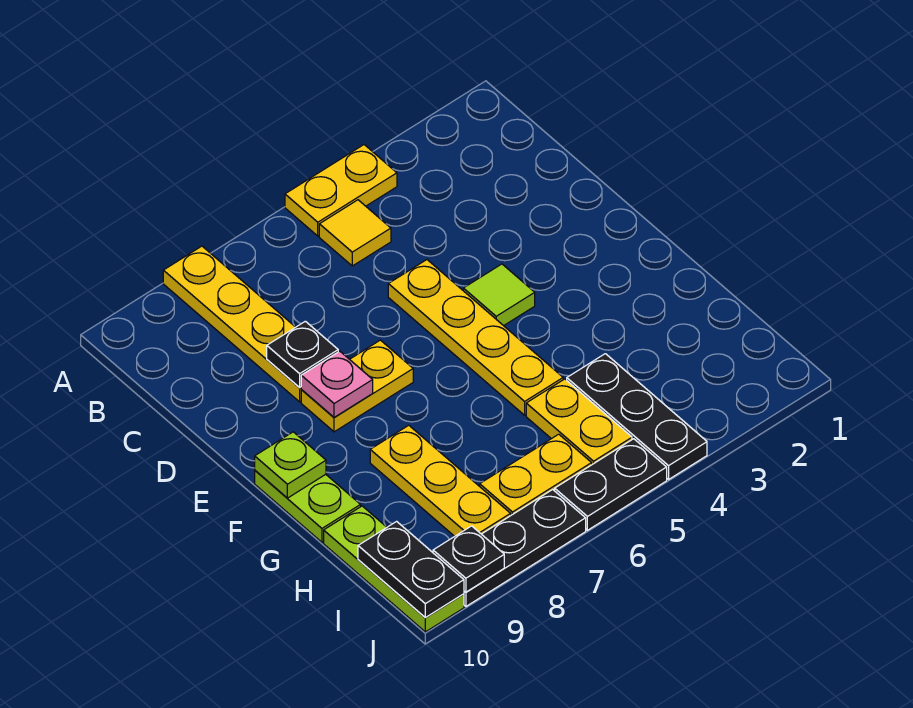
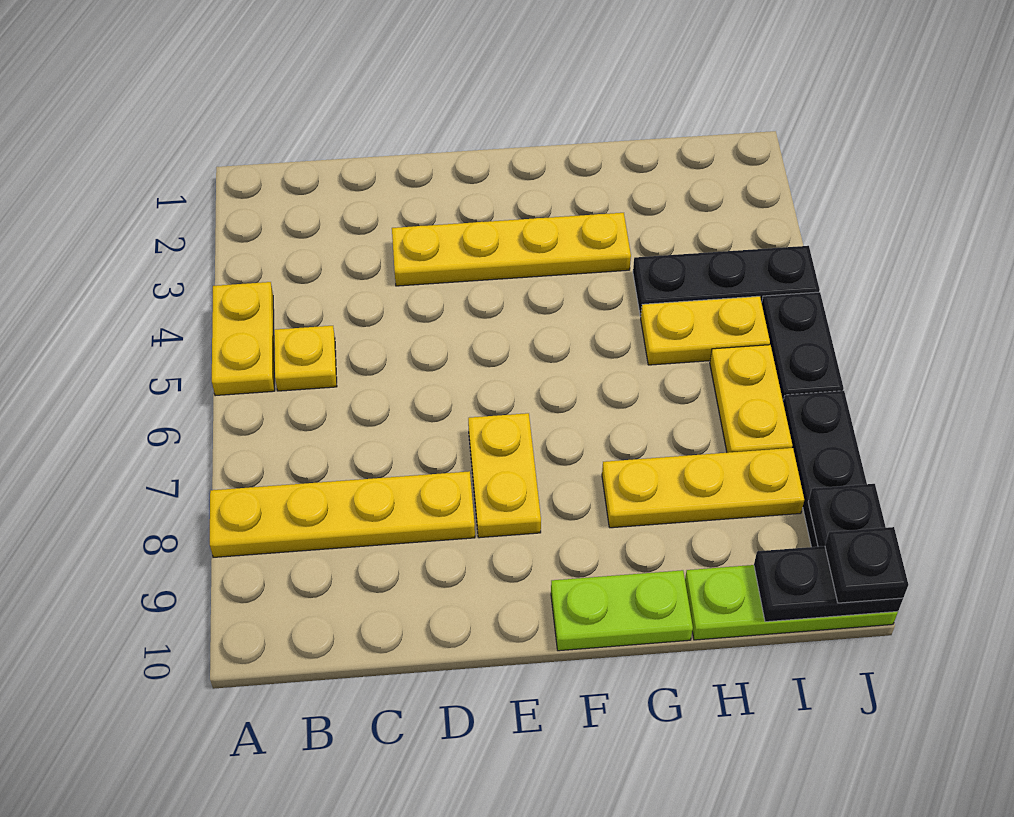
yellow 1x1 tile [319,200,391,266] -> yellow 1x1 plate [274,326,337,391]
yellow 1x4 plate [388,260,563,415] -> yellow 1x4 plate moved to [392,213,631,286]
black 1x1 plate [267,321,338,388] -> black 1x1 plate moved to [825,527,908,603]
lime 1x1 tile [463,264,535,326] -> none
pink 1x1 plate [301,351,373,418] -> none
lime 1x1 plate [255,432,326,498] -> none

